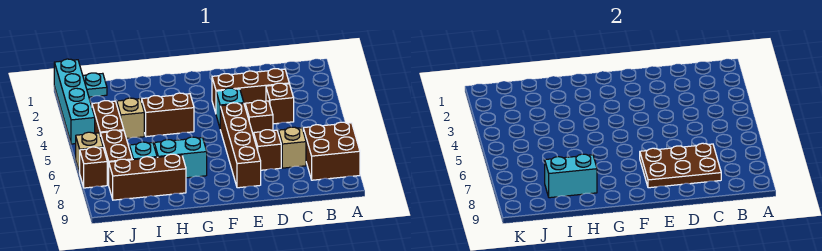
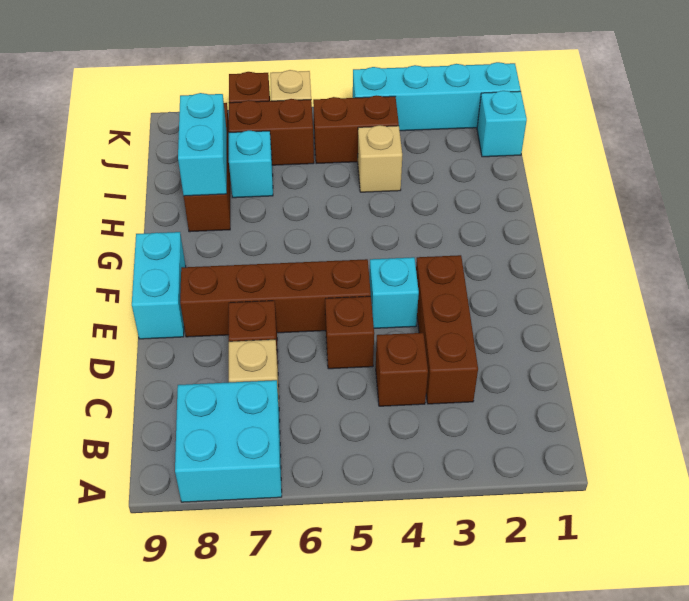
brown 2x2 brick [303,122,360,180] -> cyan 2x2 brick [175,380,282,502]
brown 2x3 plate [640,143,721,188] -> none
brown 1x2 brick [142,93,194,137] -> none
cyan 1x2 brick [154,137,207,178] -> cyan 1x2 brick moved to [132,232,186,339]
cyan 1x1 plate [83,73,107,97] -> cyan 1x1 brick [477,91,527,157]

